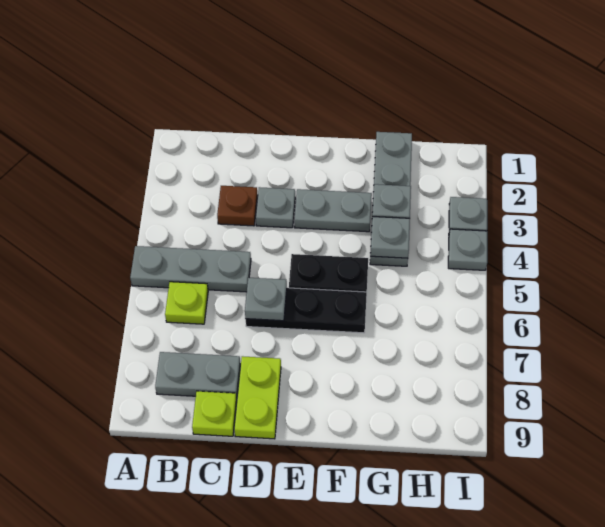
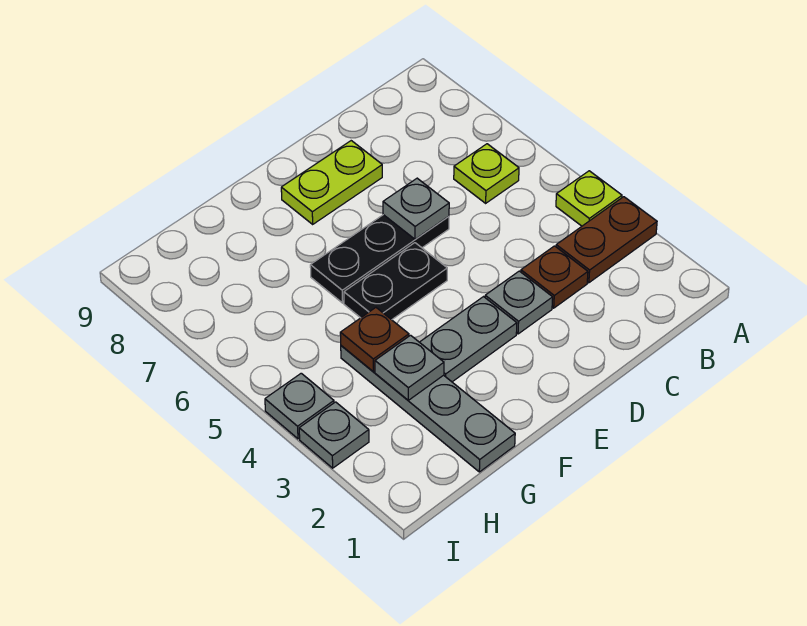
none -> brown 1x2 plate [556,197,657,283]
grey 1x3 plate [130,246,251,292] -> none
grey 1x2 plate [155,352,240,398] -> none
lime 1x1 plate [192,391,237,436] -> lime 1x1 plate moved to [556,171,622,226]
lime 1x2 plate [234,356,281,439] -> lime 1x2 plate turned to [281,141,382,224]
grey 1x1 plate [370,217,410,258] -> brown 1x1 plate [340,308,409,372]

